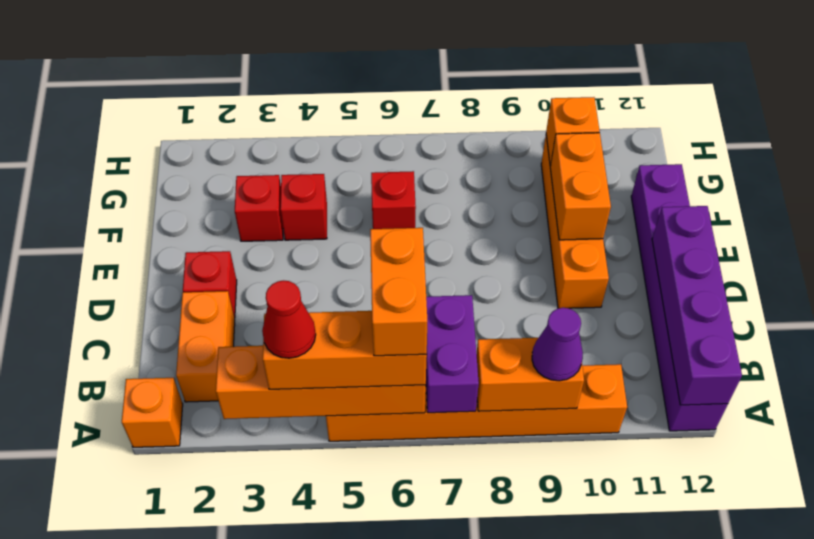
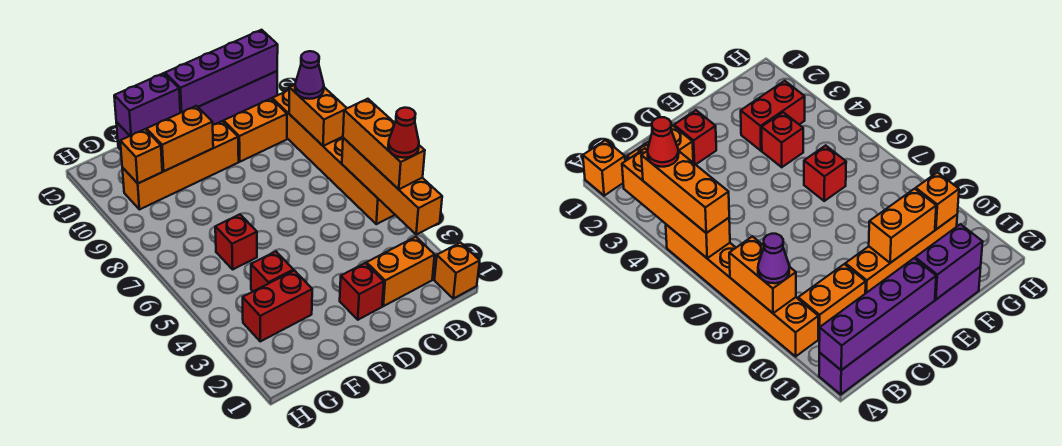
orange 1x2 brick [370,228,428,356] -> orange 1x2 brick moved to [224,99,287,162]
purple 1x2 brick [426,295,479,413] -> purple 1x2 brick moved to [114,73,180,136]
red 1x1 brick [235,175,283,241] -> red 1x2 brick [243,271,312,341]

